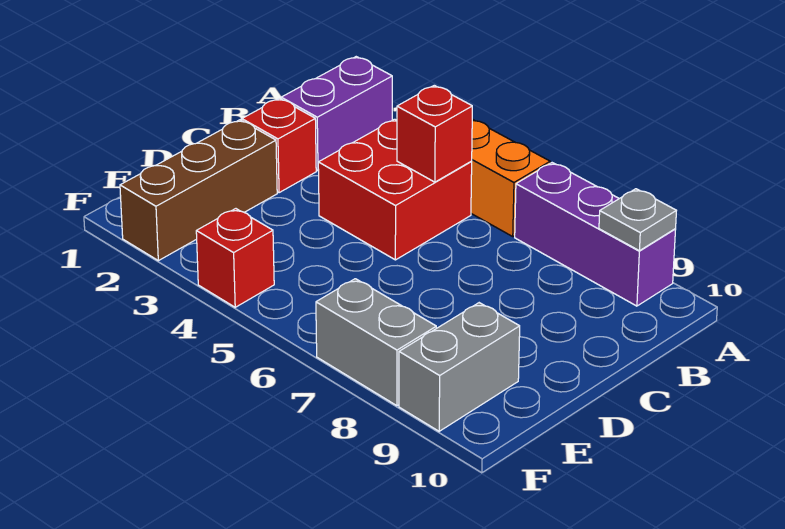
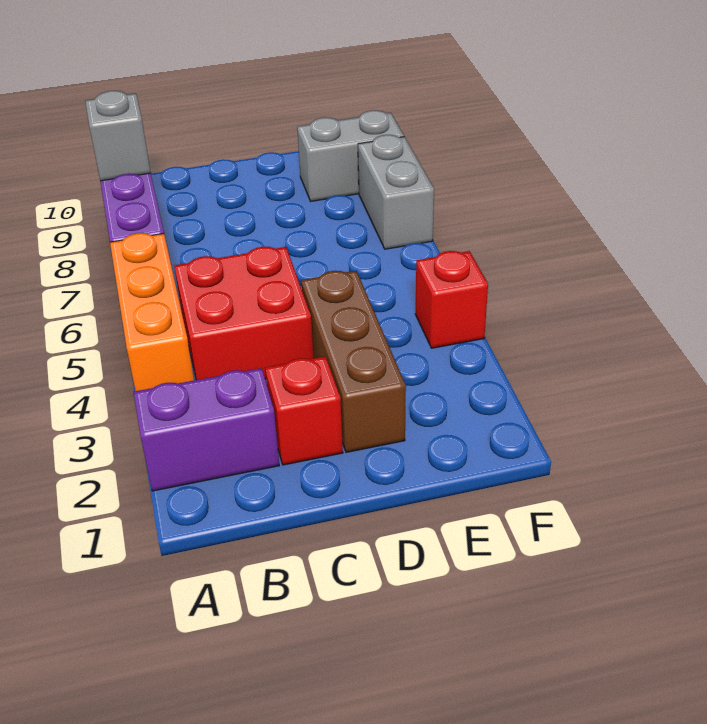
grey 1x1 plate [599,189,676,251] -> grey 1x1 brick [85,91,151,181]
red 1x1 brick [397,85,472,182] -> none
brown 1x3 brick [120,120,277,261] -> brown 1x3 brick turned to [301,271,406,452]

